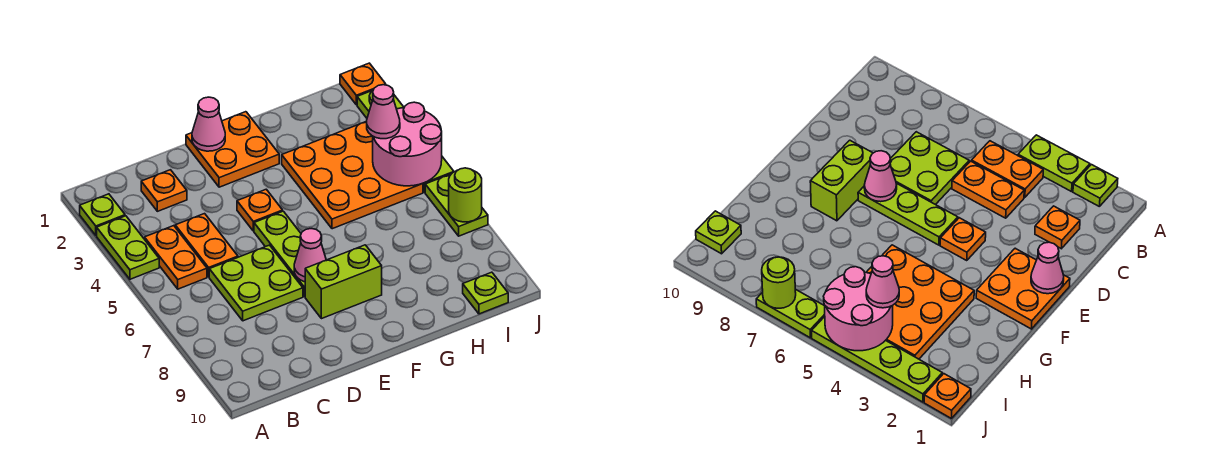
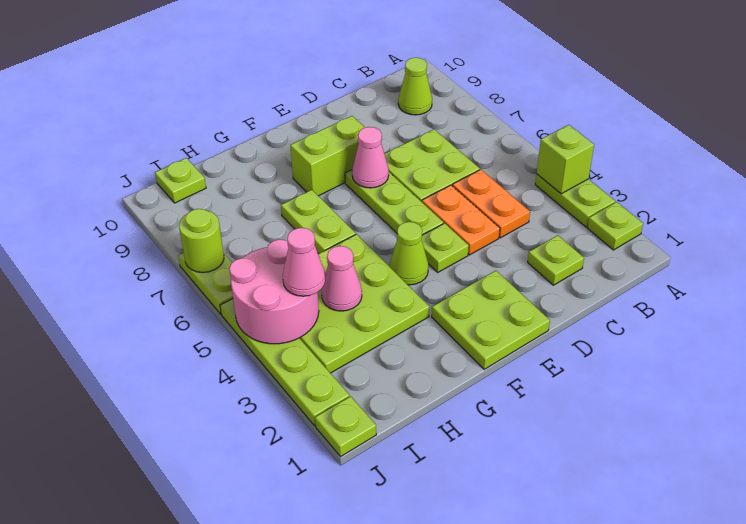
none -> lime 1x1 brick [537,125,594,194]
orange 1x2 plate [144,226,207,289] -> orange 1x2 plate moved to [422,185,500,255]
none -> lime 1x1 cone [398,58,432,115]
orange 1x1 plate [141,170,187,211] -> lime 1x1 plate [528,235,584,285]
orange 2x2 plate [186,112,279,187] -> lime 2x2 plate [432,271,550,369]
pink 1x1 cone [192,97,225,151] -> pink 1x1 cone moved to [322,246,362,311]
orange 1x1 plate [237,189,283,231] -> lime 1x1 plate [422,223,469,272]
none -> lime 1x1 cone [390,222,428,285]
orange 3x3 plate [282,121,423,229] -> lime 3x3 plate [300,234,429,373]
none -> lime 1x2 plate [281,190,356,254]
orange 1x1 plate [340,63,386,105] -> lime 1x1 plate [315,396,376,457]

